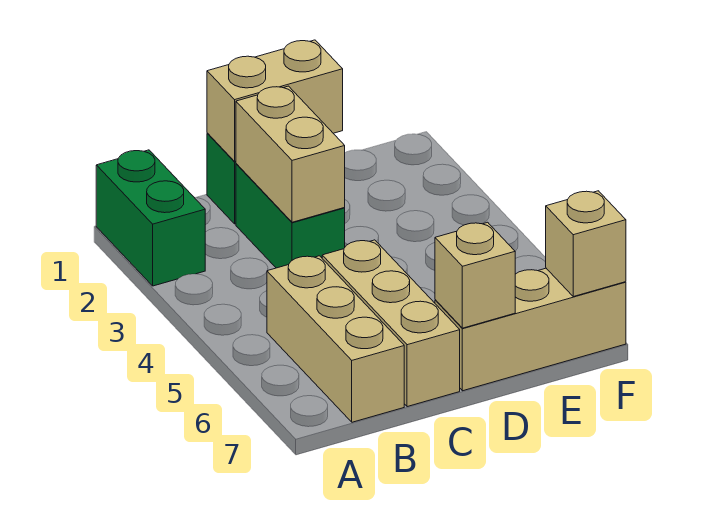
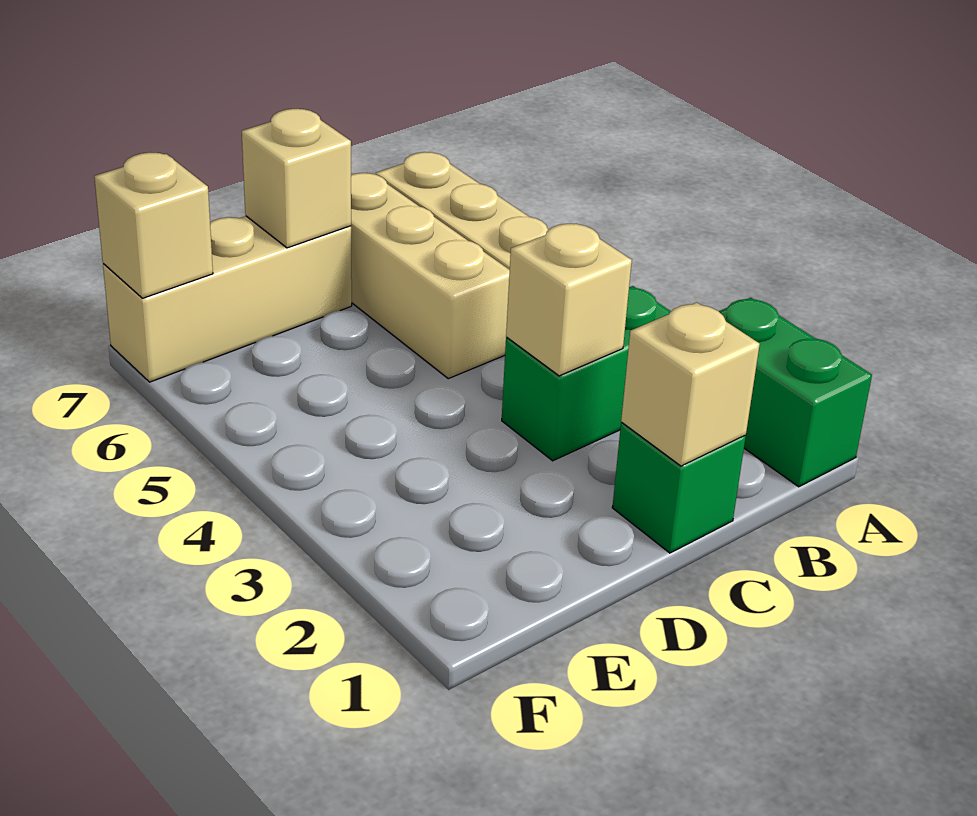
tan 1x2 brick [207,40,343,161] -> tan 1x1 brick [621,303,760,466]
green 1x2 brick [236,164,345,268] -> green 1x2 brick turned to [502,286,671,461]
tan 1x2 brick [236,86,345,222] -> tan 1x1 brick [506,224,632,376]

